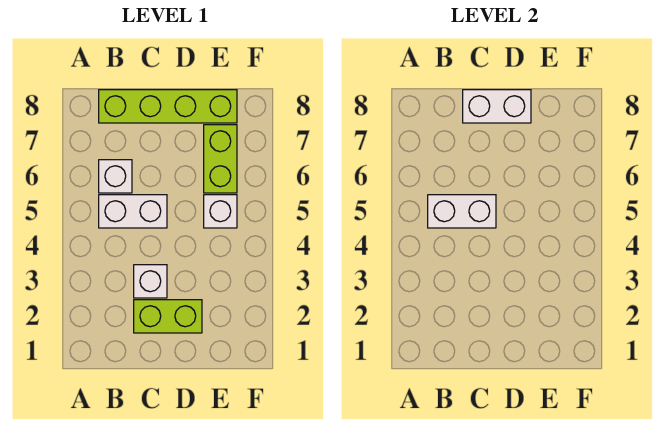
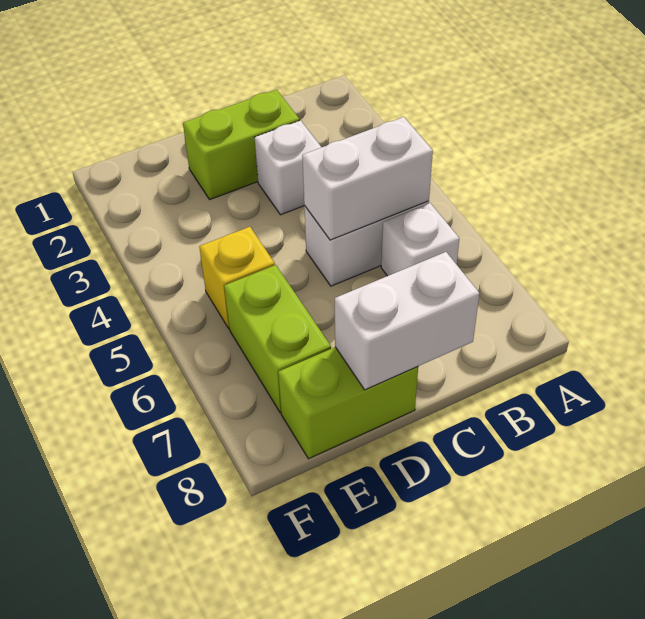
lime 1x4 brick [99,90,237,123] -> lime 1x2 brick [278,347,418,459]
white 1x1 brick [204,195,237,228] -> yellow 1x1 brick [199,227,275,328]

